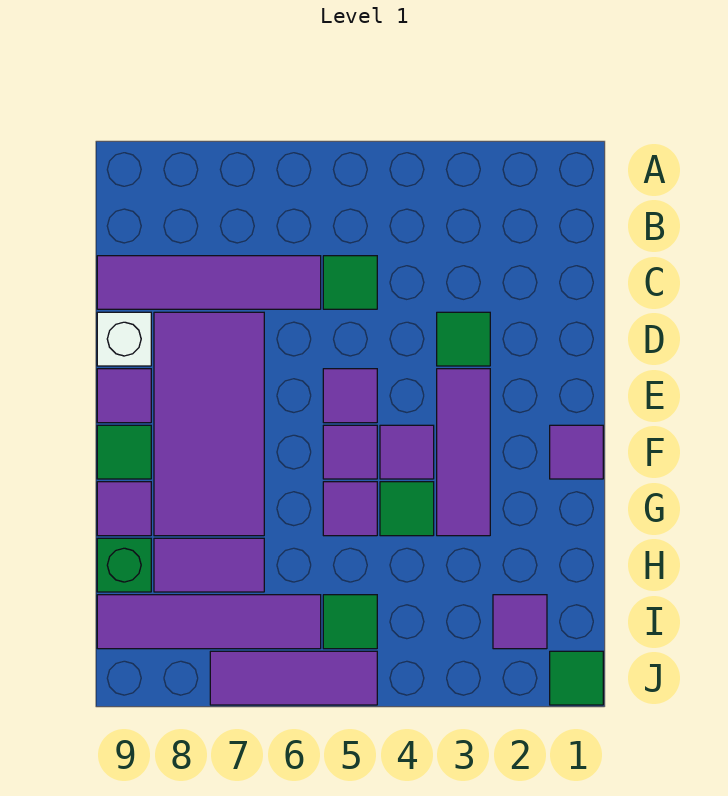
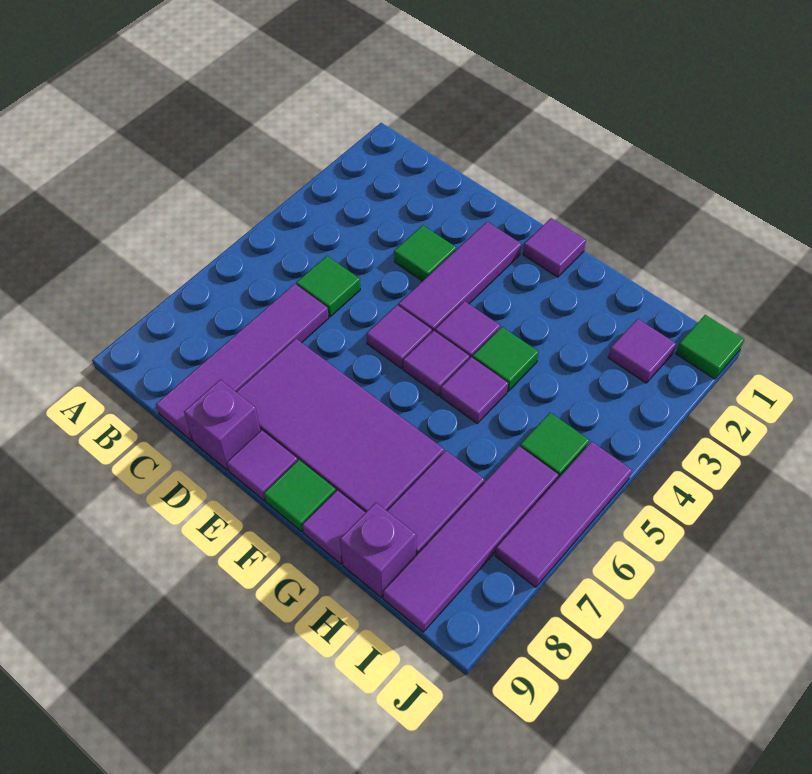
white 1x1 brick [97,312,151,366] -> purple 1x1 brick [184,380,260,470]
purple 1x3 tile [437,369,490,536] -> purple 1x3 tile turned to [399,222,521,332]
green 1x1 brick [97,538,151,592] -> purple 1x1 brick [340,503,416,598]

